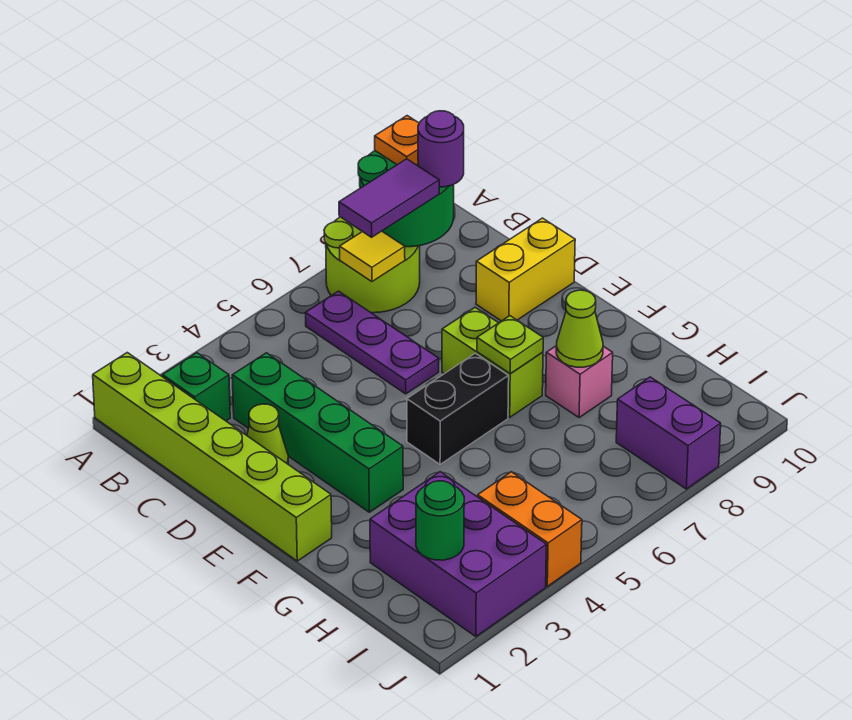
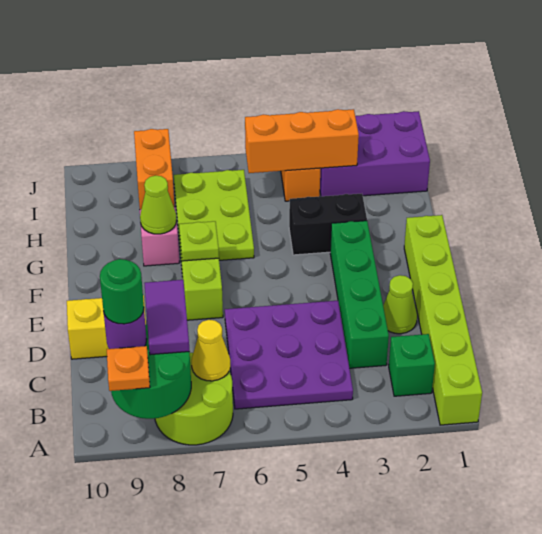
purple 1x3 plate [305,291,439,394] -> purple 3x3 plate [225,301,353,409]
yellow 1x1 tile [340,231,405,282] -> yellow 1x1 cone [192,320,230,381]
purple 1x2 tile [339,159,439,237] -> purple 1x2 tile turned to [144,280,190,355]
black 1x2 brick [407,353,509,464] -> black 1x2 brick moved to [289,194,367,255]
none -> lime 2x3 plate [174,170,254,260]
purple 2x3 brick [370,472,546,637] -> purple 2x3 brick turned to [320,111,430,196]
green 1x1 round brick [416,481,464,560] -> green 1x1 round brick moved to [100,259,144,324]
none -> orange 1x3 brick [245,109,359,173]
purple 1x2 brick [616,377,721,489] -> orange 1x2 brick [134,129,174,209]

